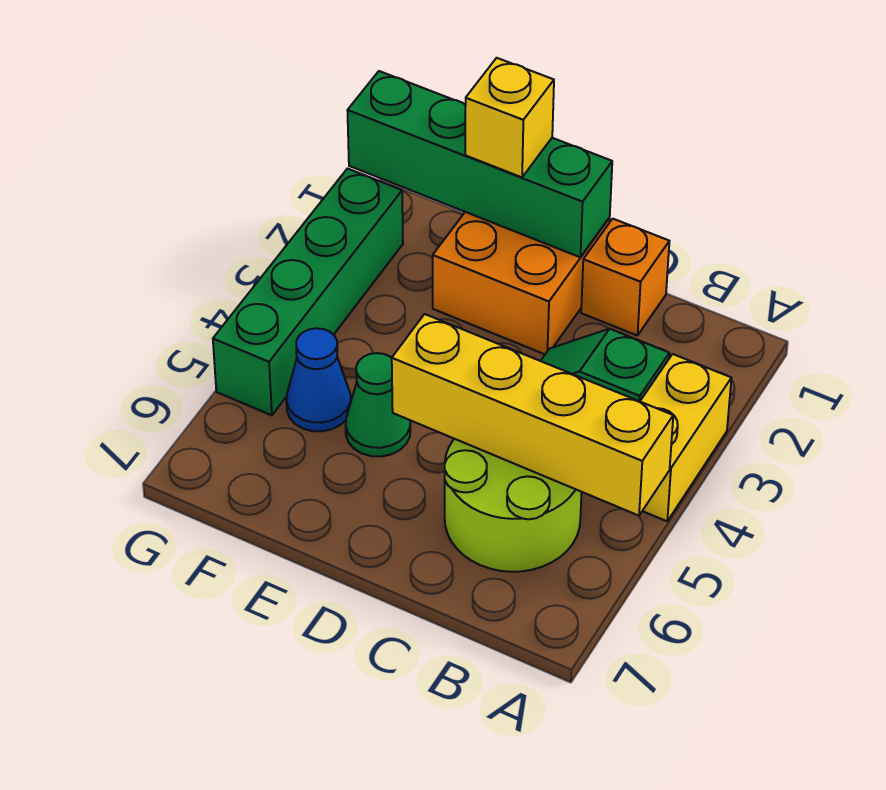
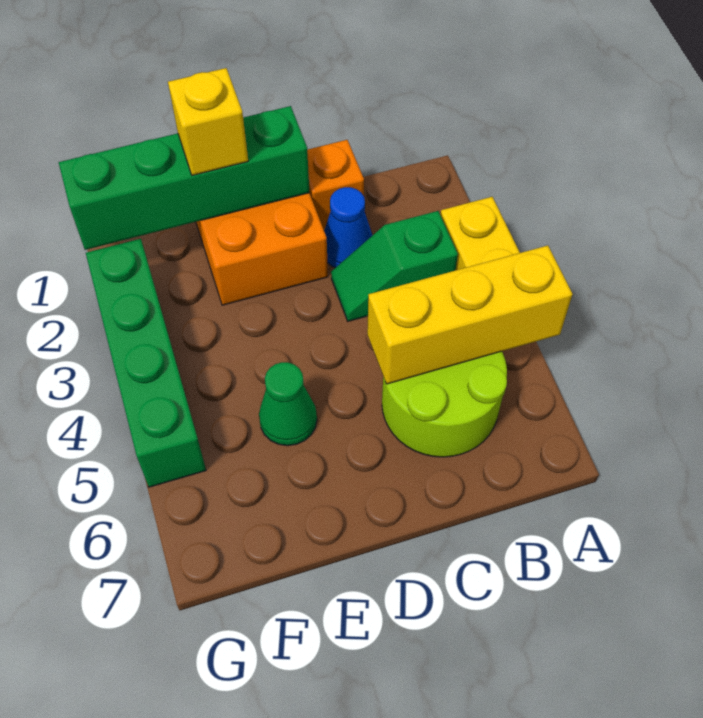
yellow 1x4 brick [392,314,673,516] -> yellow 1x3 brick [367,245,573,384]
blue 1x1 cone [286,328,351,431] -> blue 1x1 cone moved to [324,187,372,268]

